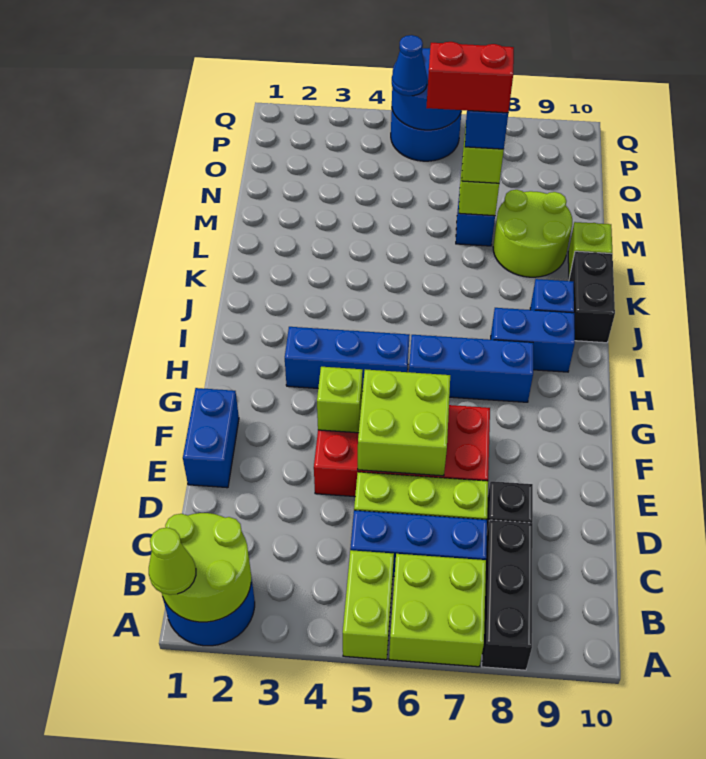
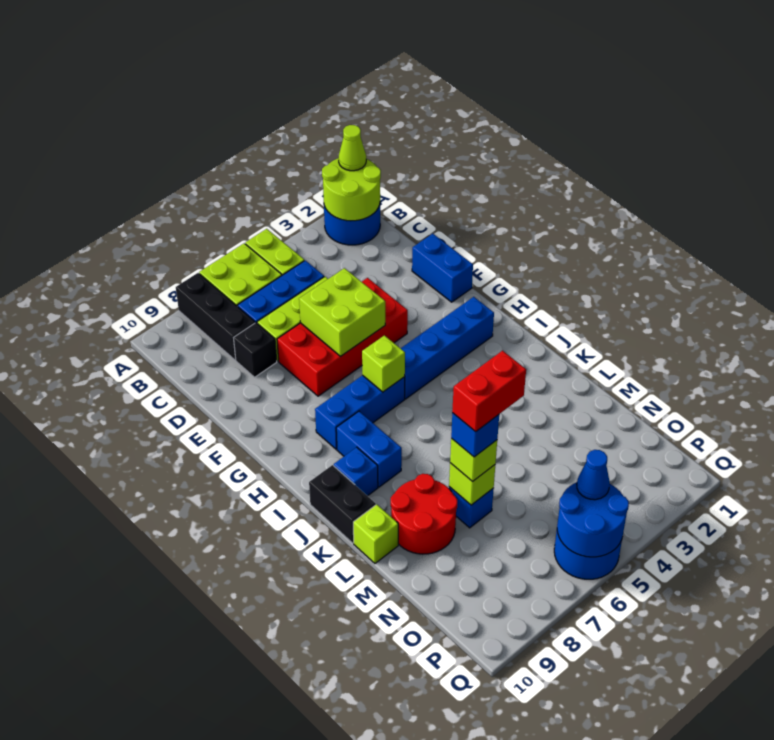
lime 1x1 brick [317,367,363,433] -> lime 1x1 brick moved to [362,335,405,392]
blue 1x3 brick [285,327,409,391] -> blue 1x4 brick [401,297,494,399]
blue 1x2 brick [491,308,575,372] -> blue 1x2 brick turned to [336,411,402,487]
lime 2x2 round brick [493,190,572,277] -> red 2x2 round brick [391,474,457,554]

